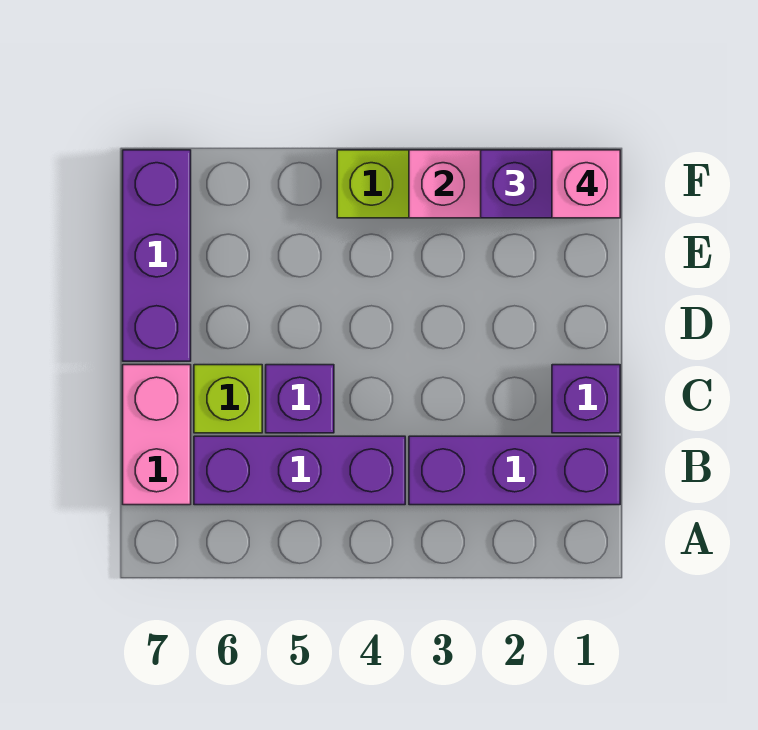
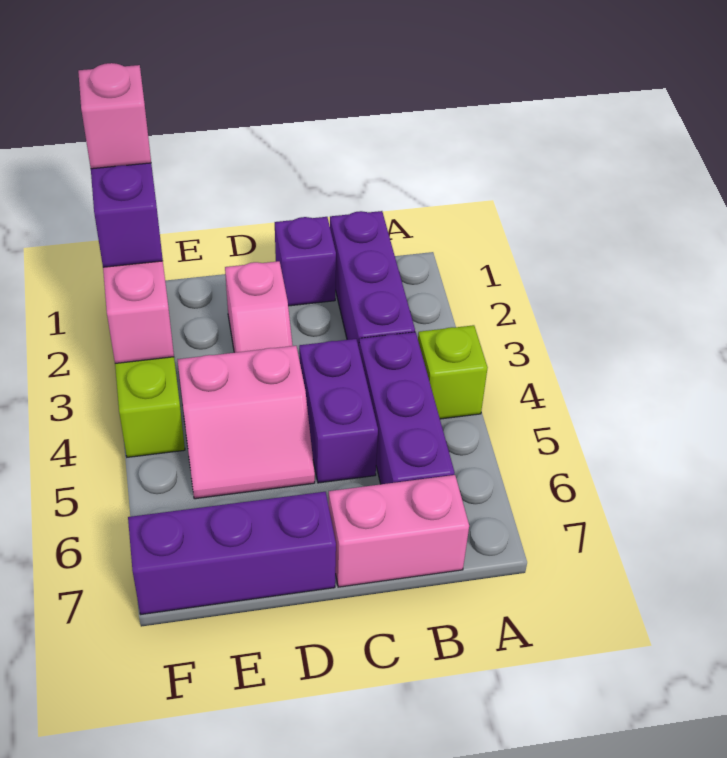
purple 1x1 brick [266,365,334,433] -> purple 1x2 brick [299,339,378,483]
lime 1x1 brick [194,365,262,433] -> lime 1x1 brick moved to [418,325,488,419]
none -> pink 1x2 slope [225,261,293,353]
none -> pink 2x2 slope [177,346,315,499]

